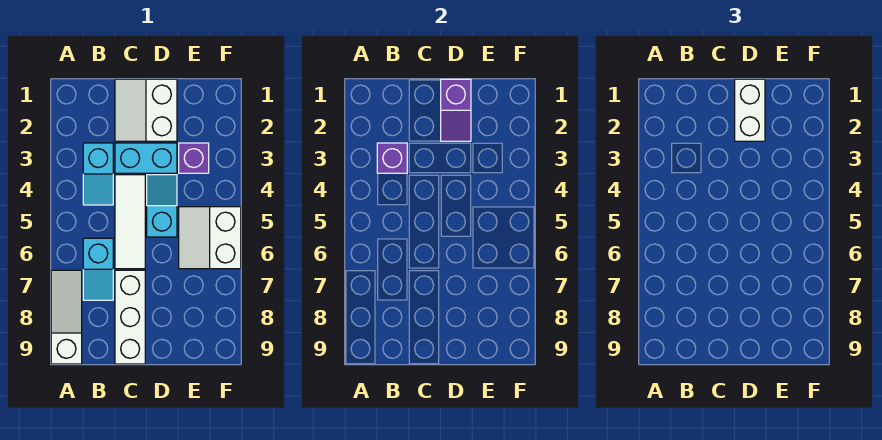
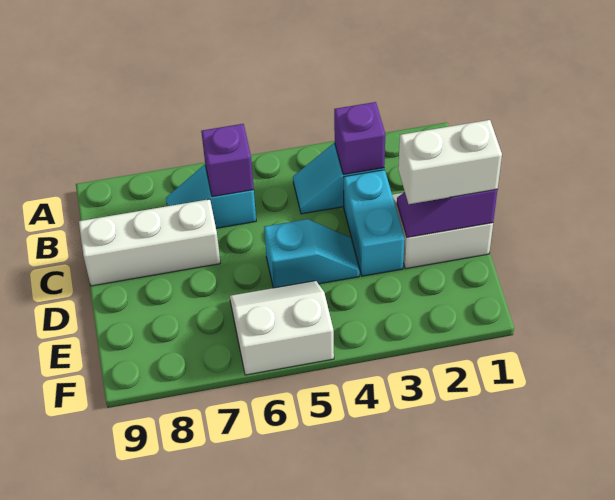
white 1x3 slope [51,270,82,364] -> none
white 1x3 tile [115,175,145,269] -> none
purple 1x1 brick [179,143,209,173] -> purple 1x1 brick moved to [201,124,254,197]

